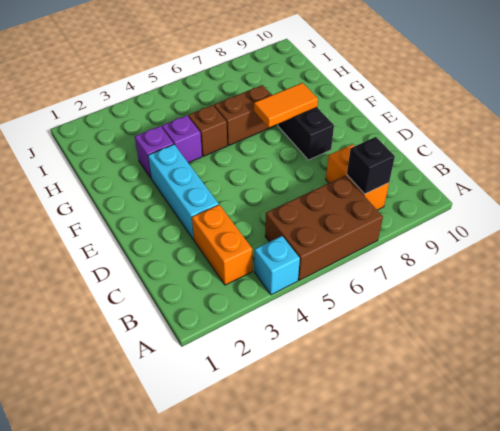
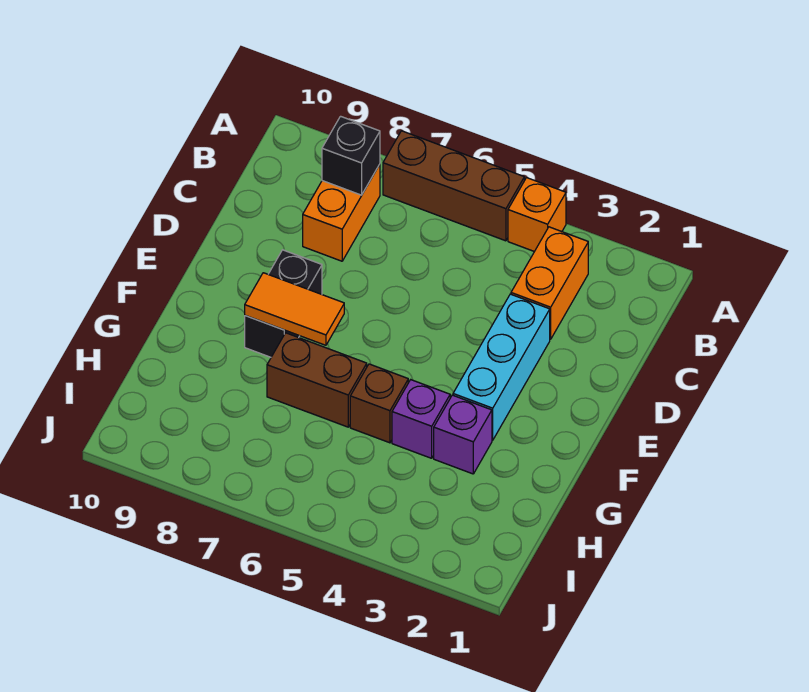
cyan 1x1 brick [254,236,300,295] -> orange 1x1 brick [508,178,566,251]
brown 2x3 brick [265,176,383,280] -> brown 1x3 brick [383,131,524,241]

